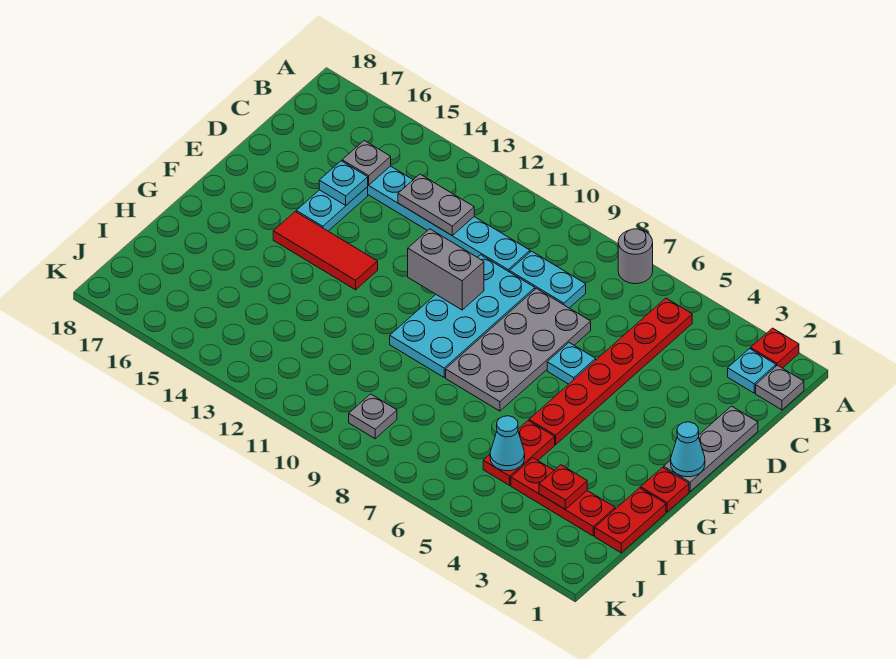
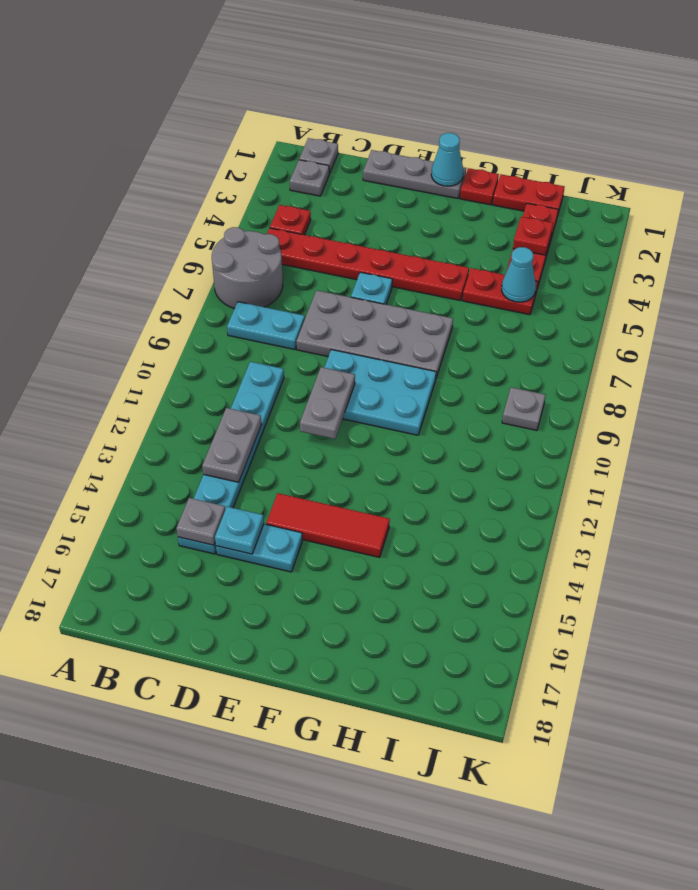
red 1x1 plate [751,328,799,368] -> red 1x1 plate moved to [270,205,311,235]
grey 1x1 round brick [618,229,653,284] -> grey 2x2 round brick [212,227,283,309]
cyan 1x1 plate [728,349,776,393] -> grey 1x1 plate [290,160,329,196]
cyan 1x2 plate [510,251,586,308] -> cyan 1x2 plate turned to [227,302,305,350]
cyan 2x4 plate [390,255,535,377] -> cyan 2x3 plate [324,350,436,435]
grey 1x2 brick [408,229,484,310] -> grey 1x2 plate [300,367,355,439]
red 1x3 tile [273,212,378,290] -> red 1x3 tile turned to [266,493,390,557]

